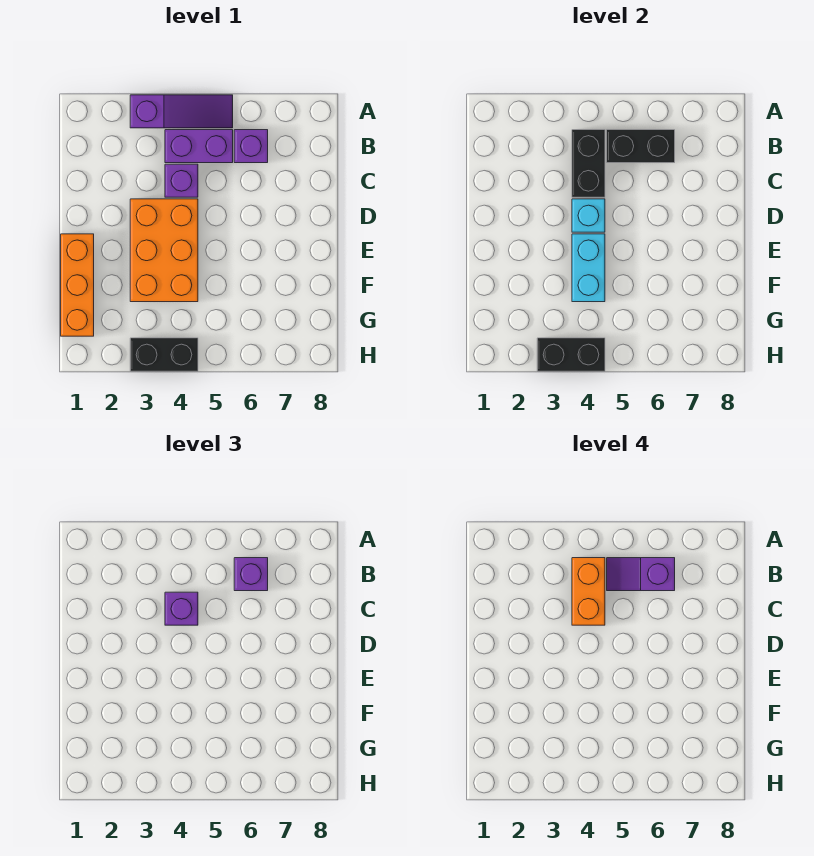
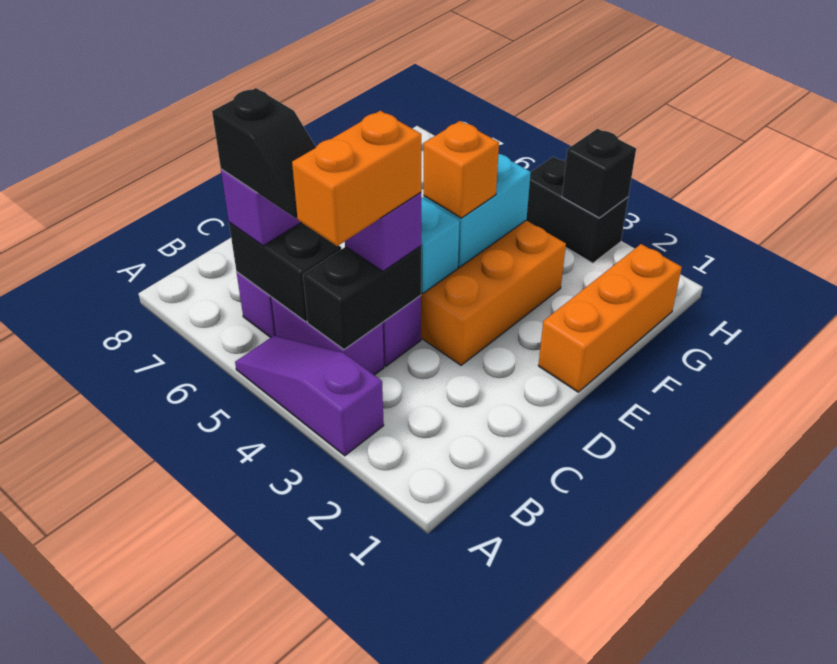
purple 1x2 slope [607,558,675,591] -> black 1x2 slope [212,88,316,218]
none -> orange 1x1 brick [423,121,499,218]
black 1x2 brick [537,338,605,371] -> black 1x1 brick [562,129,636,218]

